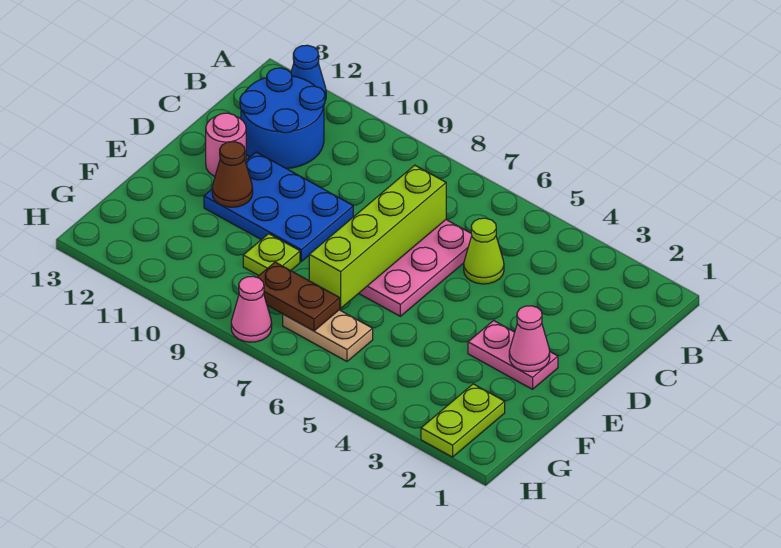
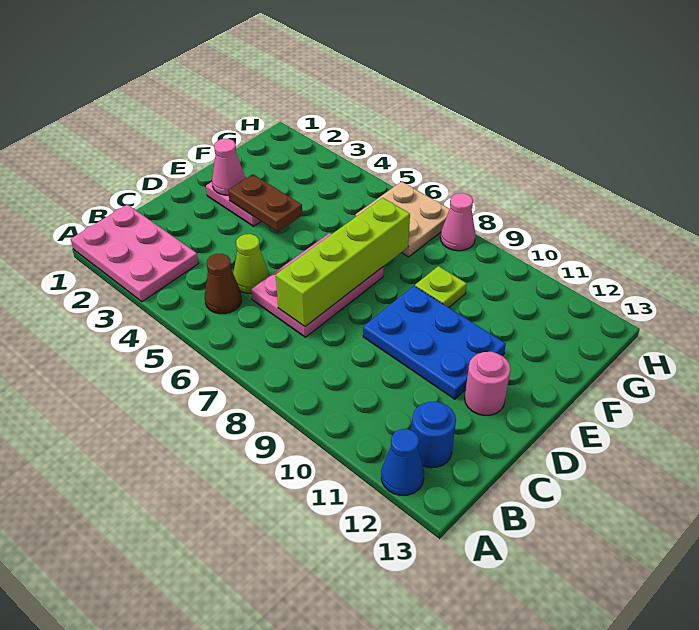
none -> pink 2x3 plate [71,204,199,302]
blue 2x2 round brick [240,68,325,169] -> blue 1x1 round brick [412,402,456,468]
brown 1x1 cone [212,142,253,207] -> brown 1x1 cone moved to [205,254,242,314]
lime 1x2 plate [421,384,505,457] -> none
tan 1x2 plate [283,310,373,361] -> tan 2x2 plate [356,182,449,257]
brown 1x2 plate [257,262,340,331] -> brown 1x2 plate moved to [228,174,302,232]

